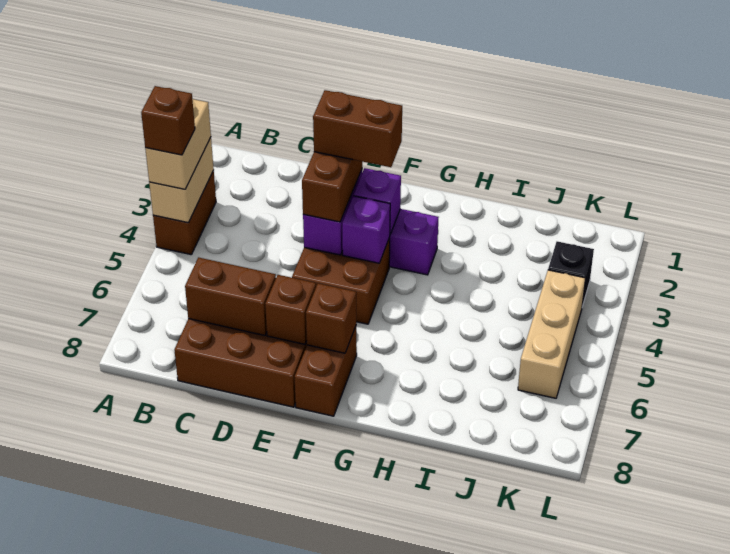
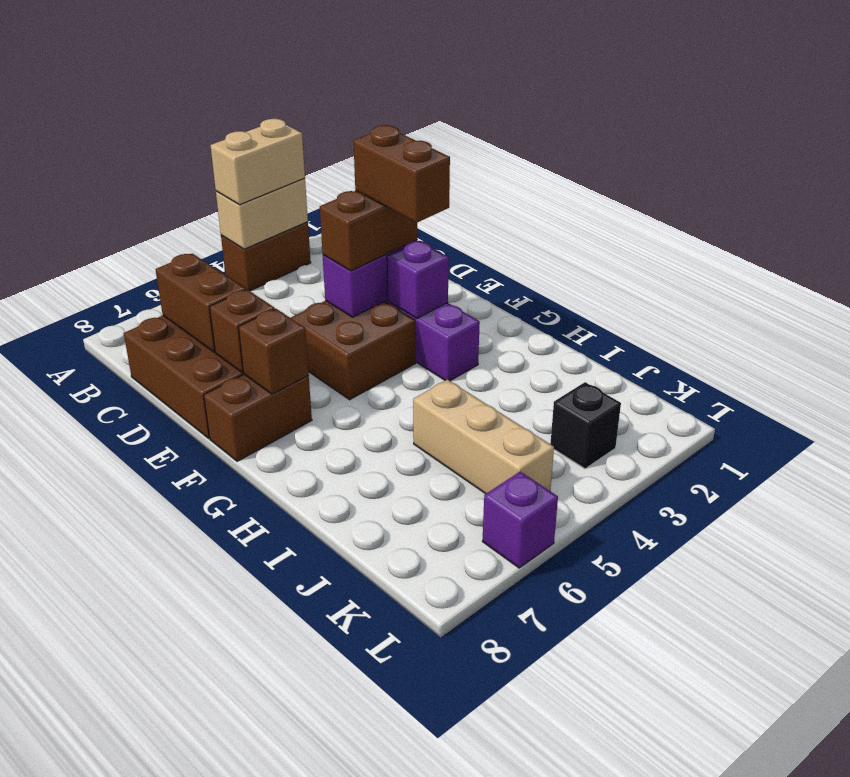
brown 1x1 brick [141,86,195,155] -> none
purple 1x1 brick [342,196,390,263] -> purple 1x1 brick moved to [482,472,558,568]
tan 1x3 brick [518,270,586,398] -> tan 1x3 brick turned to [413,380,554,494]

